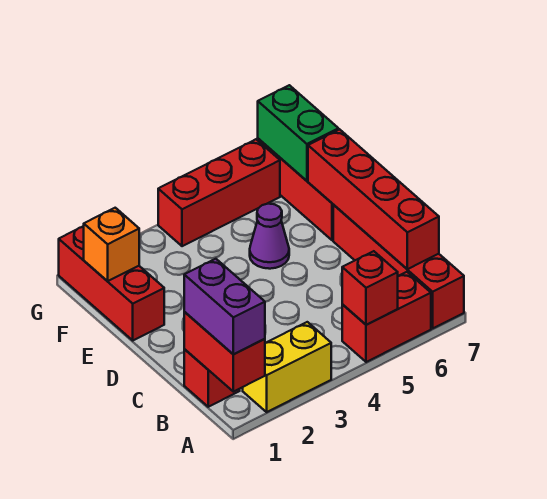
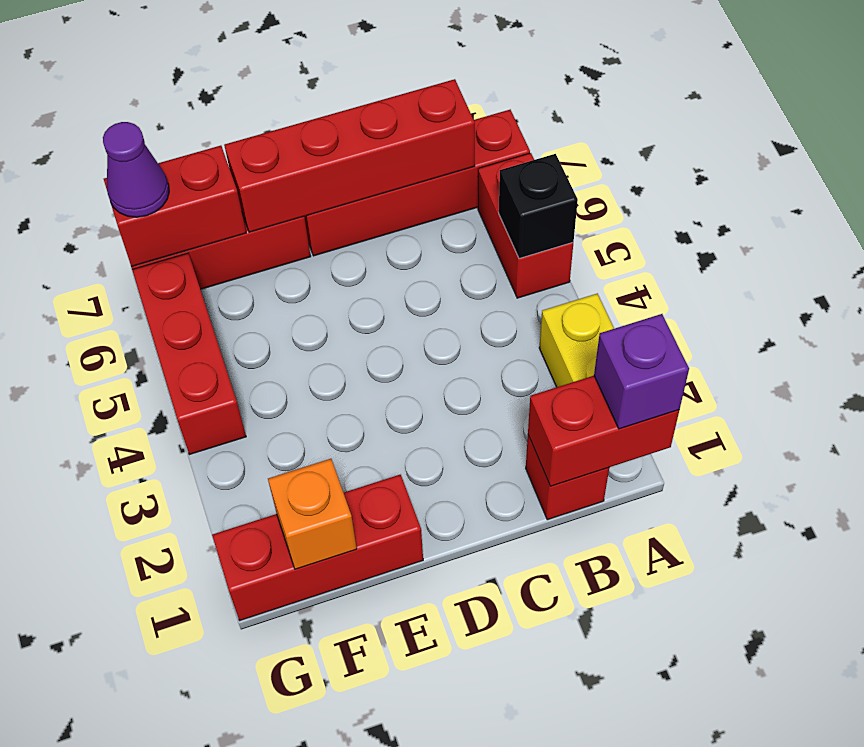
purple 1x2 brick [184,259,265,354] -> purple 1x1 brick [594,314,689,429]
red 1x1 brick [342,251,398,325] -> black 1x1 brick [499,154,578,258]
purple 1x1 cone [250,204,289,269] -> purple 1x1 cone moved to [103,122,169,217]
green 1x2 brick [258,85,338,181] -> red 1x2 brick [104,146,246,267]

